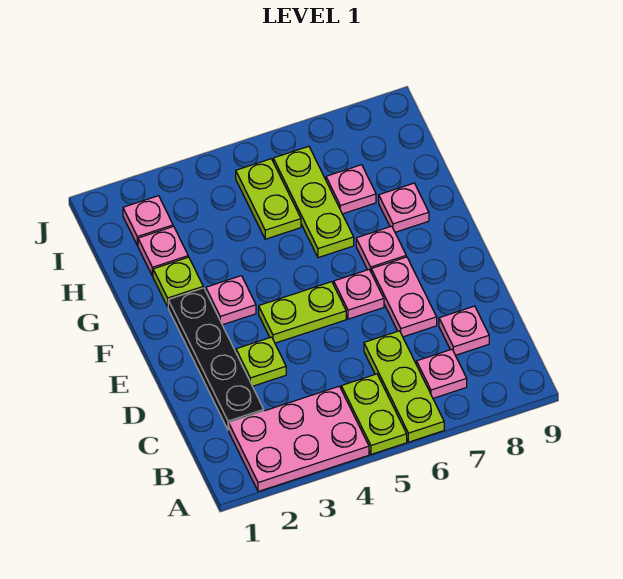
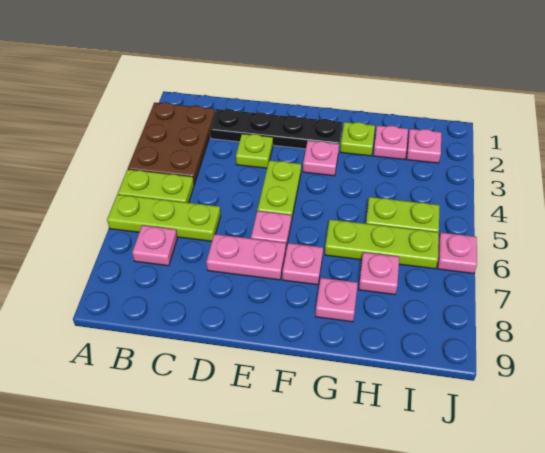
pink 2x3 plate [229,386,369,492] -> brown 2x3 plate [128,102,215,185]
pink 1x1 plate [439,306,489,355] -> pink 1x1 plate moved to [438,233,477,274]

